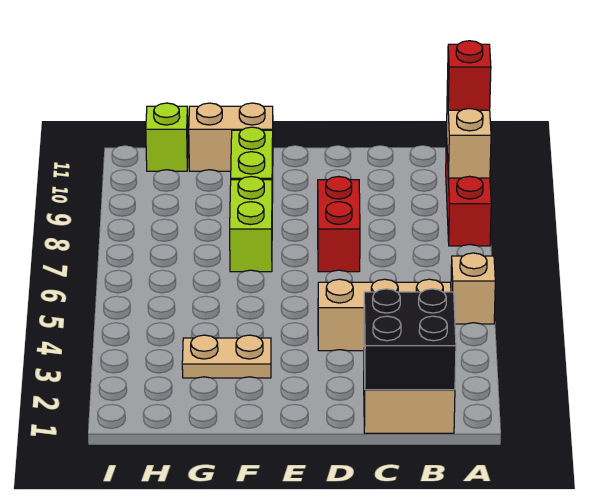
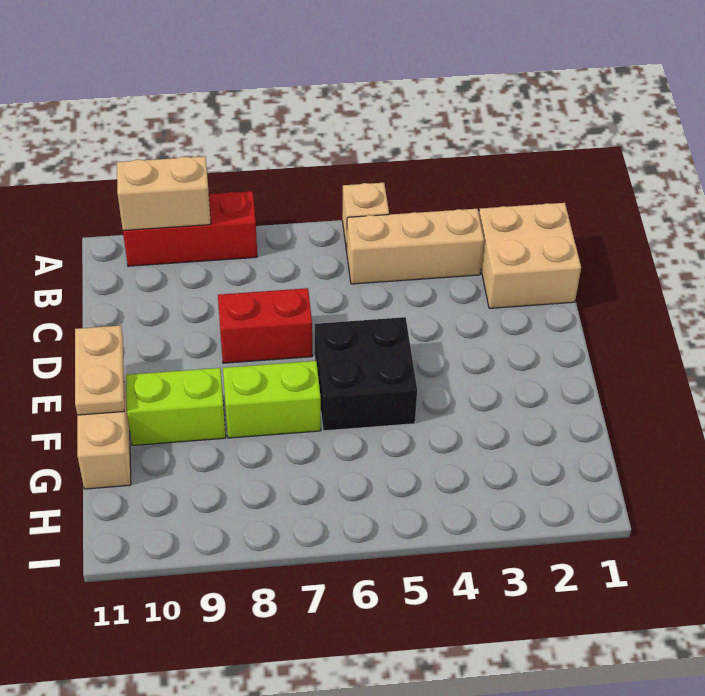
red 1x1 brick [447,41,491,110] -> none
black 2x2 brick [364,289,456,390] -> black 2x2 brick moved to [315,317,417,431]
tan 1x3 brick [318,279,451,351] -> tan 1x3 brick turned to [347,209,484,284]
tan 1x2 plate [182,335,271,378] -> tan 1x2 plate moved to [75,326,124,415]
lime 1x1 brick [146,103,188,171] -> none

